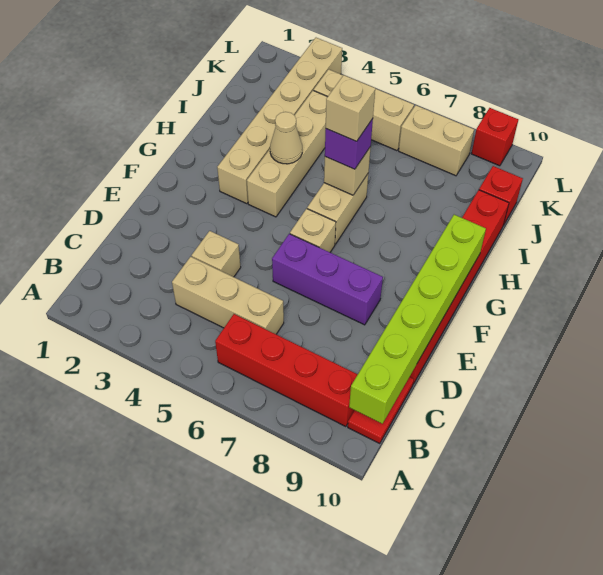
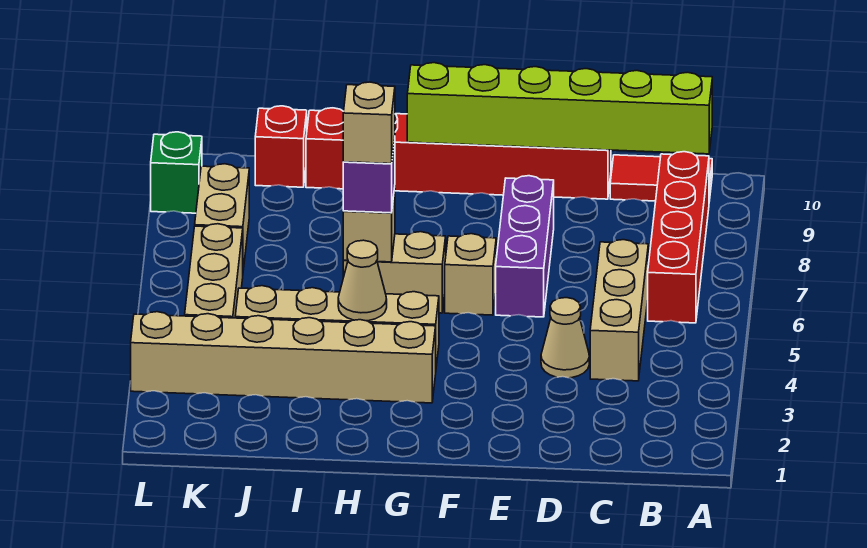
tan 1x1 brick [192,231,241,277] -> tan 1x1 cone [541,298,589,378]
red 1x1 brick [471,108,518,166] -> green 1x1 brick [151,132,202,213]

